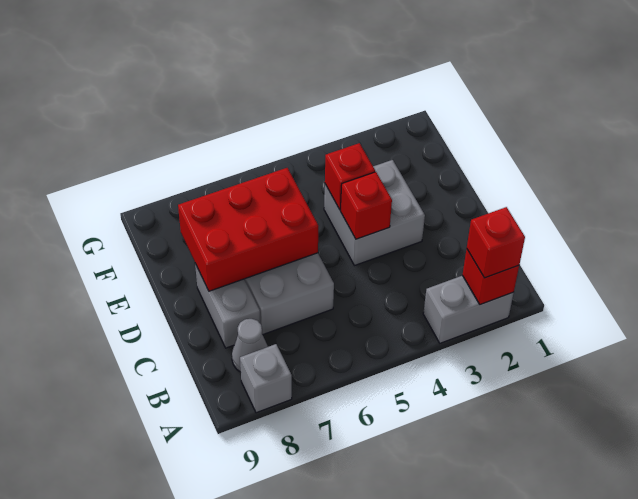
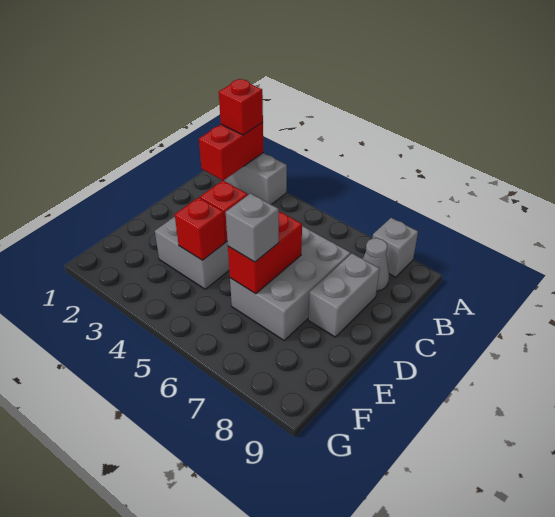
red 1x1 brick [462,249,519,305] -> red 1x2 brick [199,122,263,181]
red 2x3 brick [178,168,318,291] -> red 1x2 brick [228,211,302,294]
none -> grey 1x1 brick [226,193,279,262]

